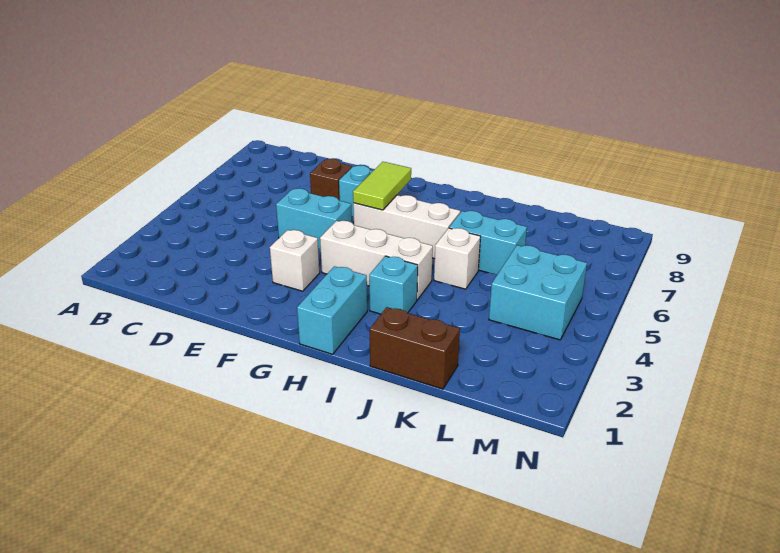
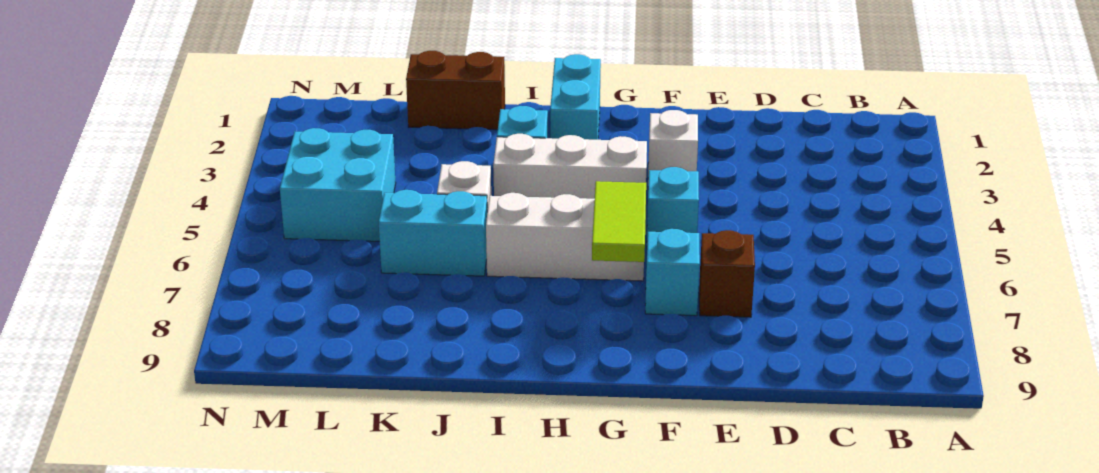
cyan 1x2 brick [276,188,352,249] -> cyan 1x1 brick [647,167,699,237]

